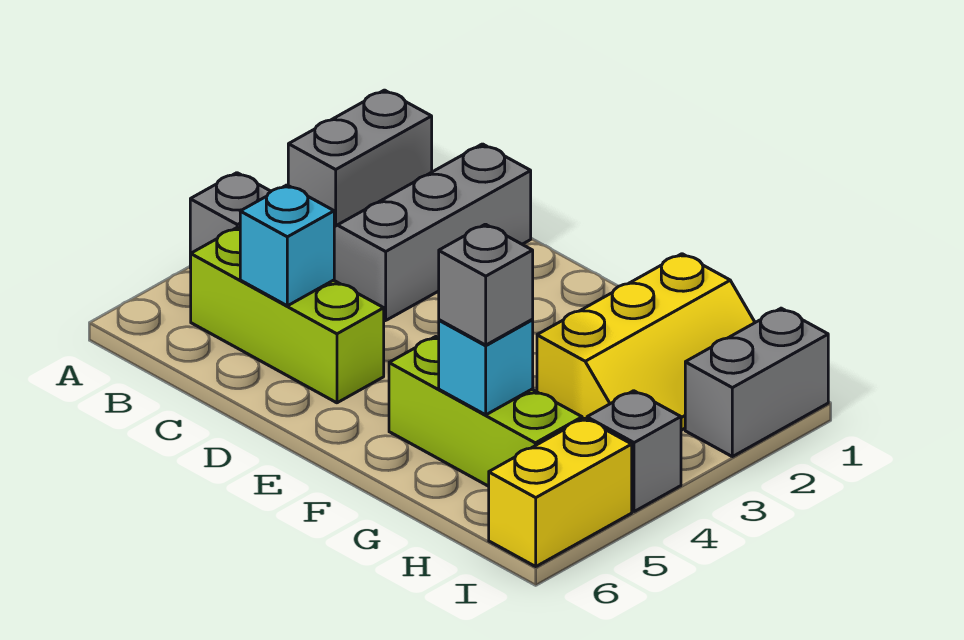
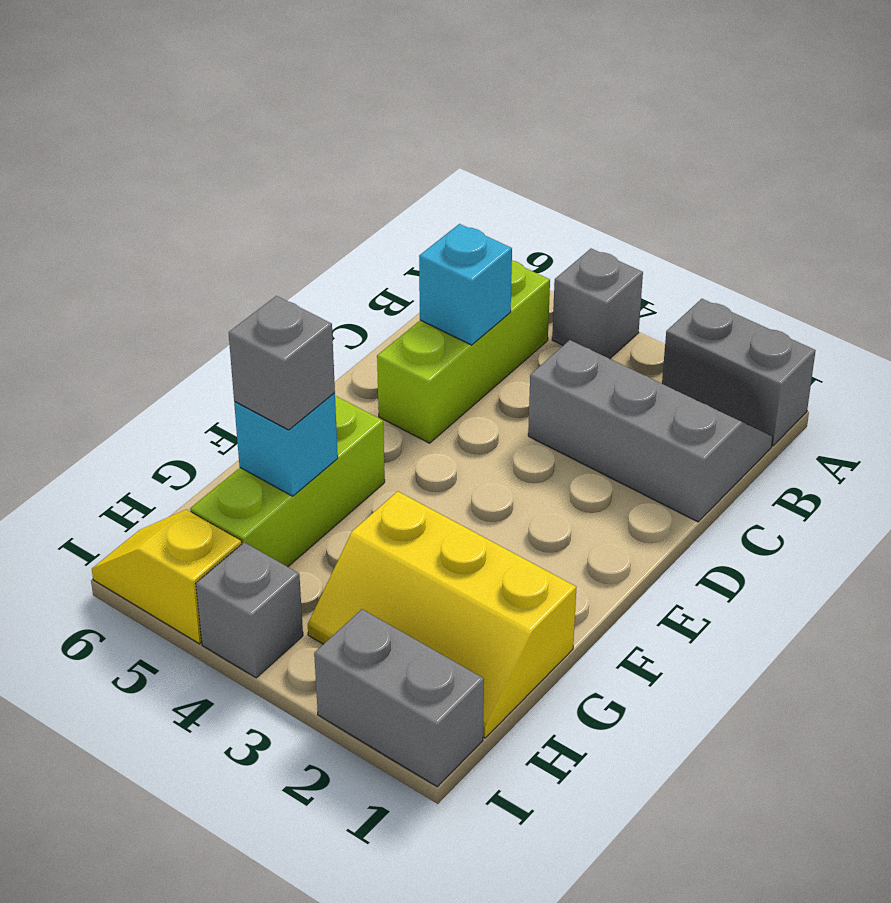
yellow 1x2 brick [489,418,632,566] -> yellow 1x2 slope [92,510,242,644]

